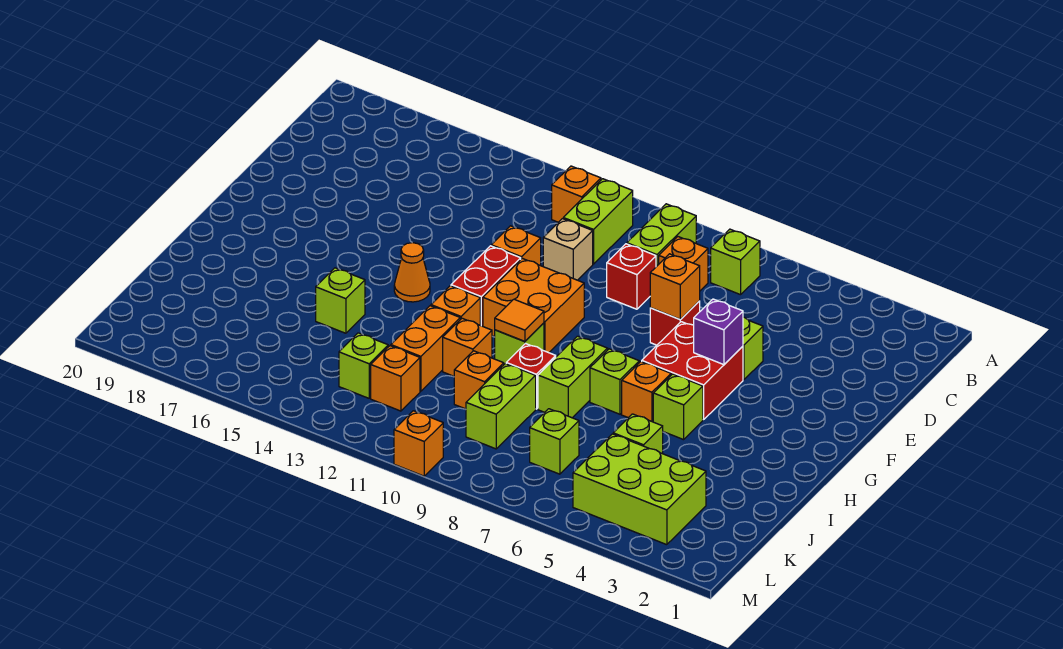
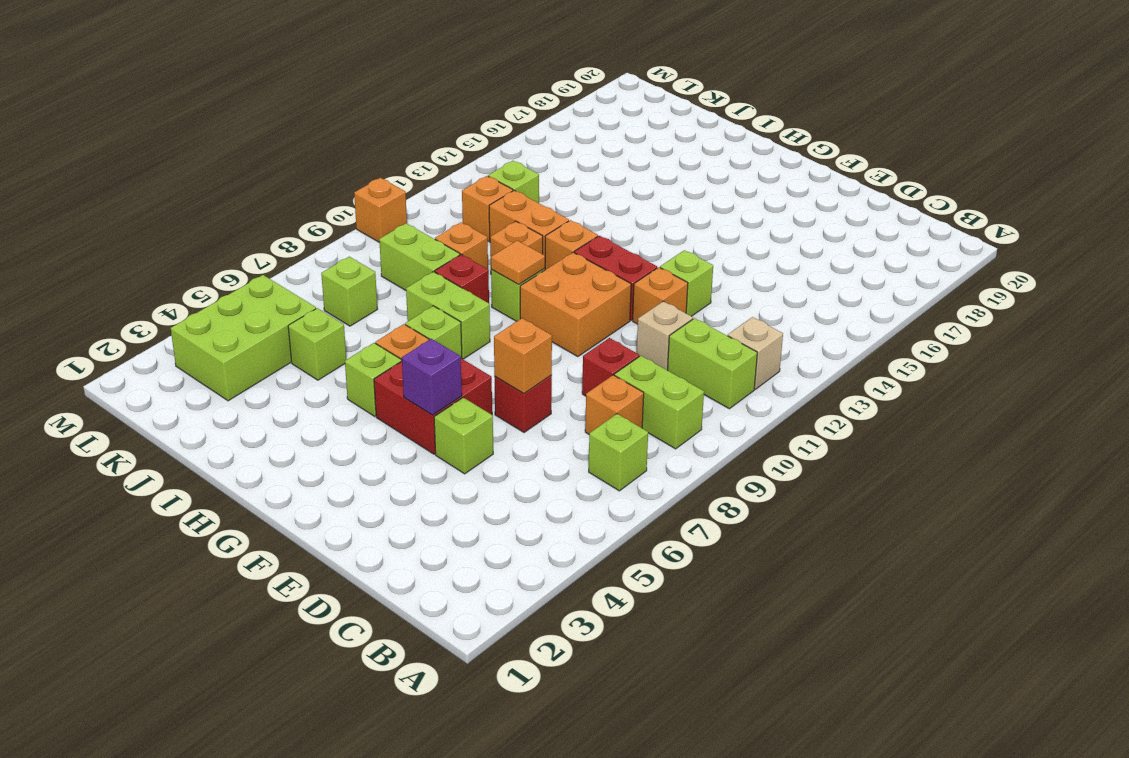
orange 1x1 brick [552,166,601,222] -> tan 1x1 brick [728,317,783,389]
orange 1x1 cone [394,243,430,302] -> none
lime 1x1 brick [316,268,365,333] -> lime 1x1 brick moved to [660,250,713,316]

